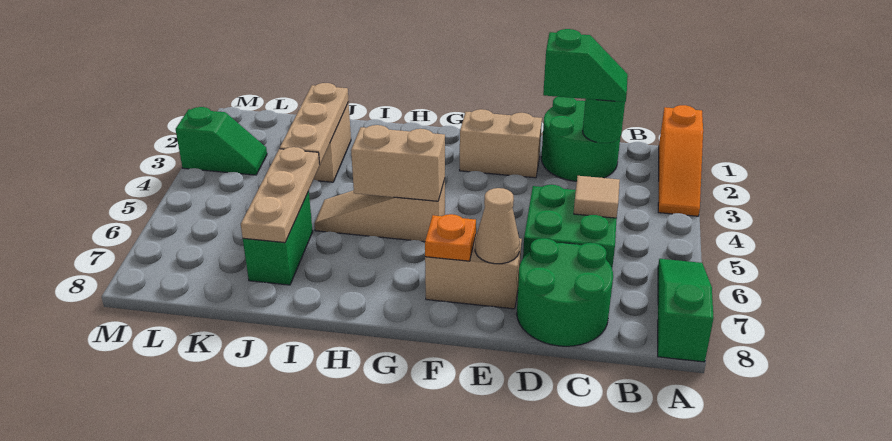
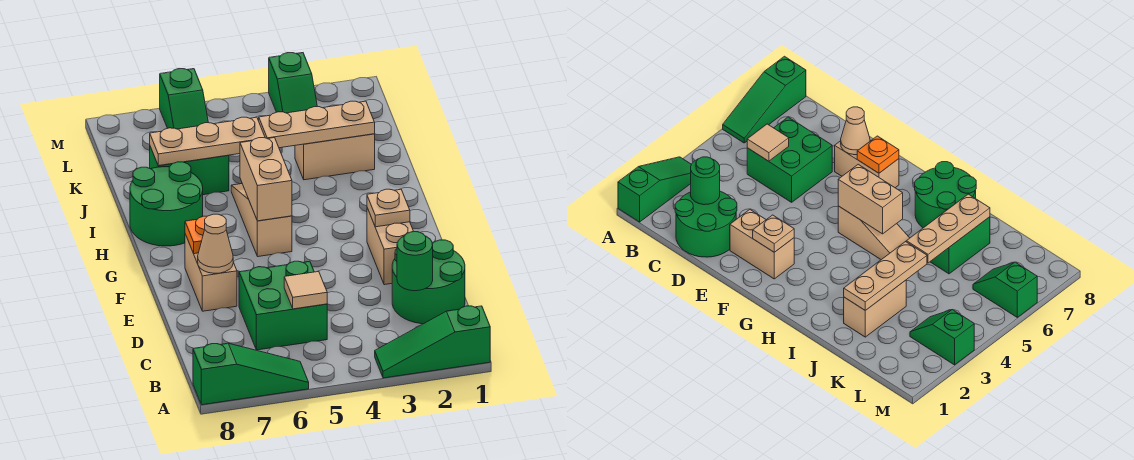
orange 1x3 slope [658,105,703,216] -> green 1x3 slope [375,306,490,378]
green 1x2 slope [543,29,628,102] -> green 1x2 slope moved to [160,69,208,129]
green 2x2 round brick [517,238,613,346] -> green 2x2 round brick moved to [130,162,203,246]
none -> tan 1x1 plate [367,189,410,227]

